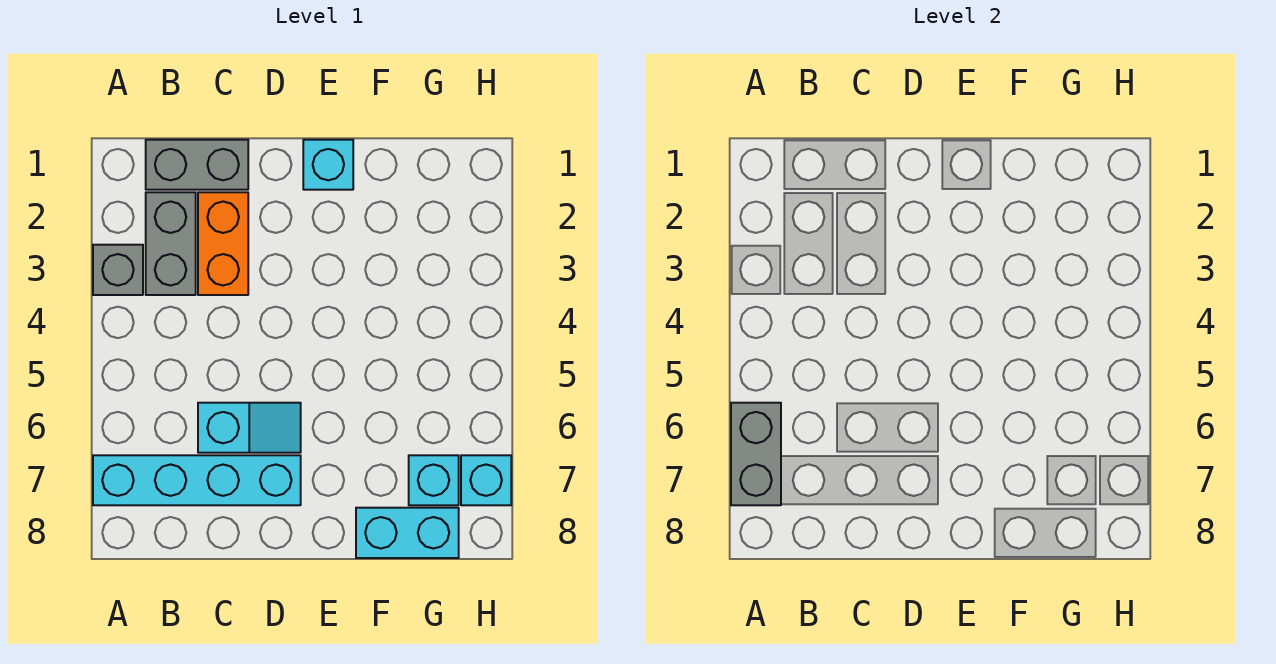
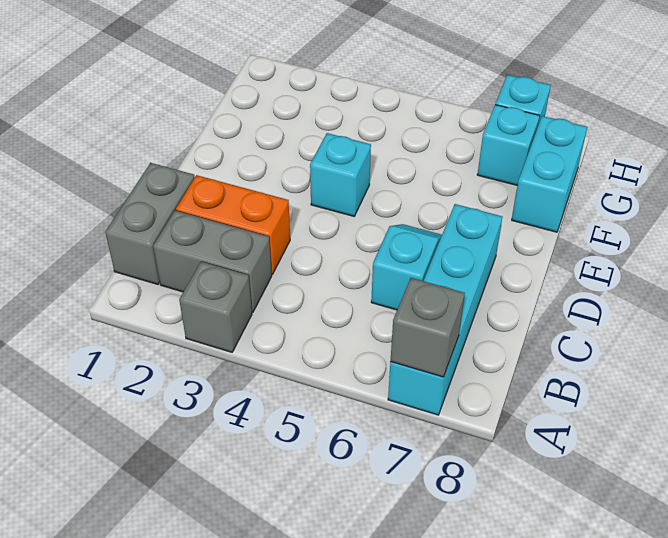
grey 1x2 brick [731,403,781,505] -> grey 1x1 brick [390,278,465,377]
cyan 1x1 brick [303,140,353,190] -> cyan 1x1 brick moved to [310,133,371,216]

